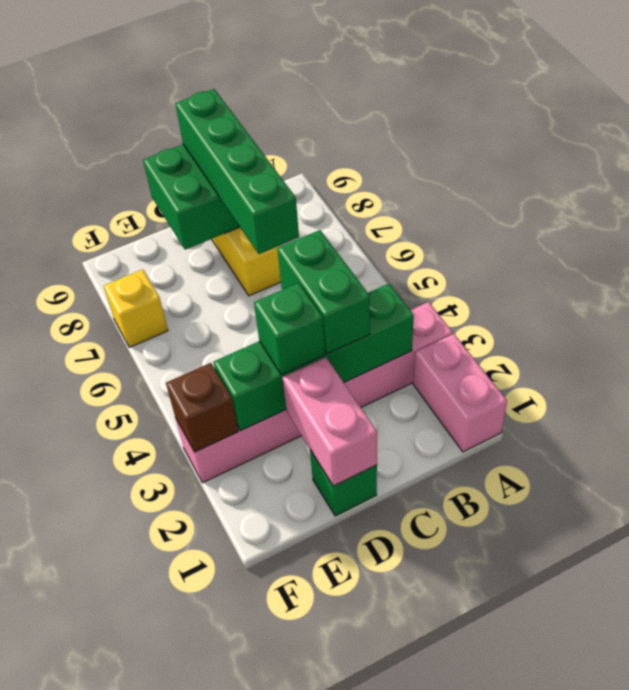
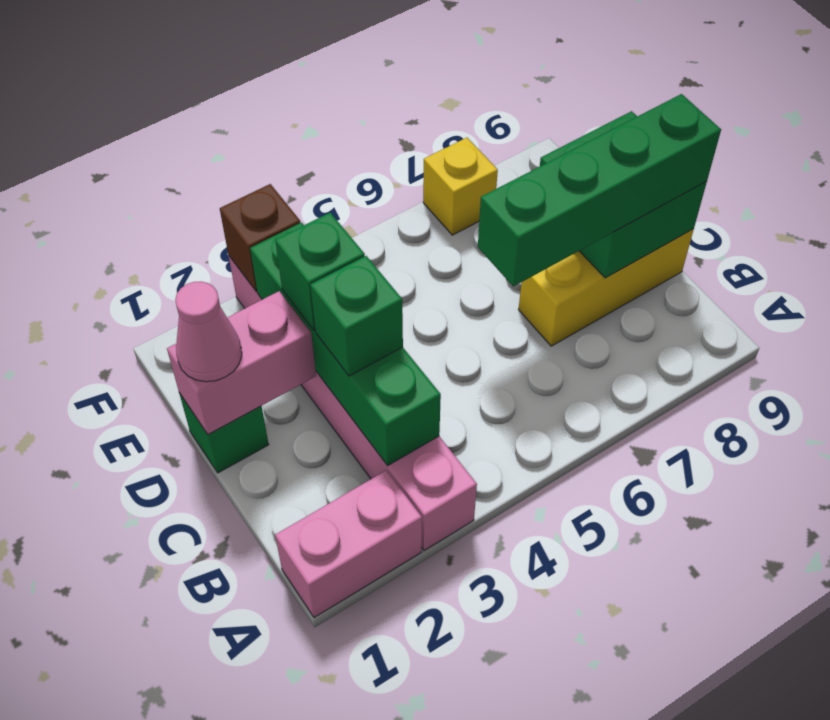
green 1x2 brick [277,230,370,354] -> green 1x1 brick [310,256,403,376]
none -> pink 1x1 cone [175,282,242,382]

